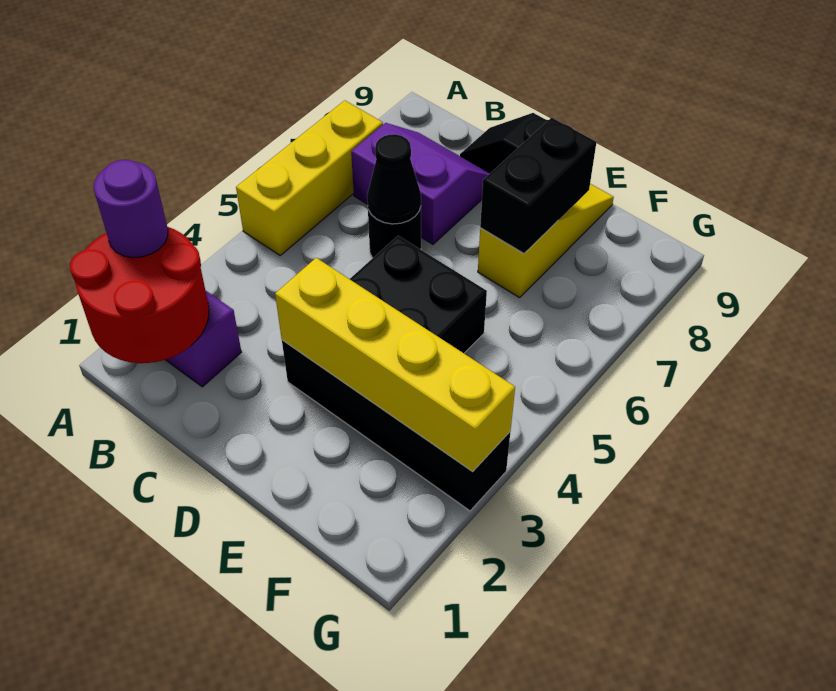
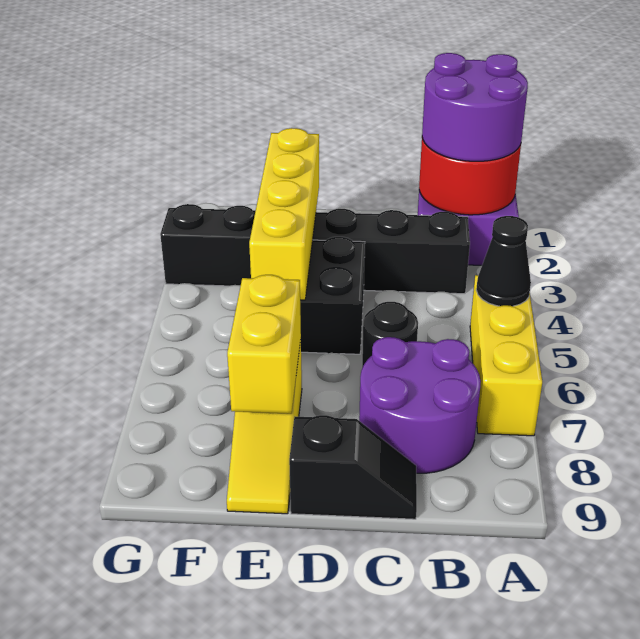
purple 1x1 round brick [94,160,168,258] -> purple 2x2 round brick [422,53,528,161]
purple 2x2 slope [351,123,490,244] -> purple 2x2 round brick [359,337,481,473]
black 1x1 cone [367,134,421,224] -> black 1x1 cone moved to [476,216,531,306]
black 1x4 brick [282,340,510,511] -> black 1x6 brick [160,204,470,294]
yellow 1x4 brick [275,258,515,472] -> yellow 1x4 brick turned to [249,128,319,300]
black 1x2 brick [480,118,596,253] -> yellow 1x2 brick [227,275,301,414]

